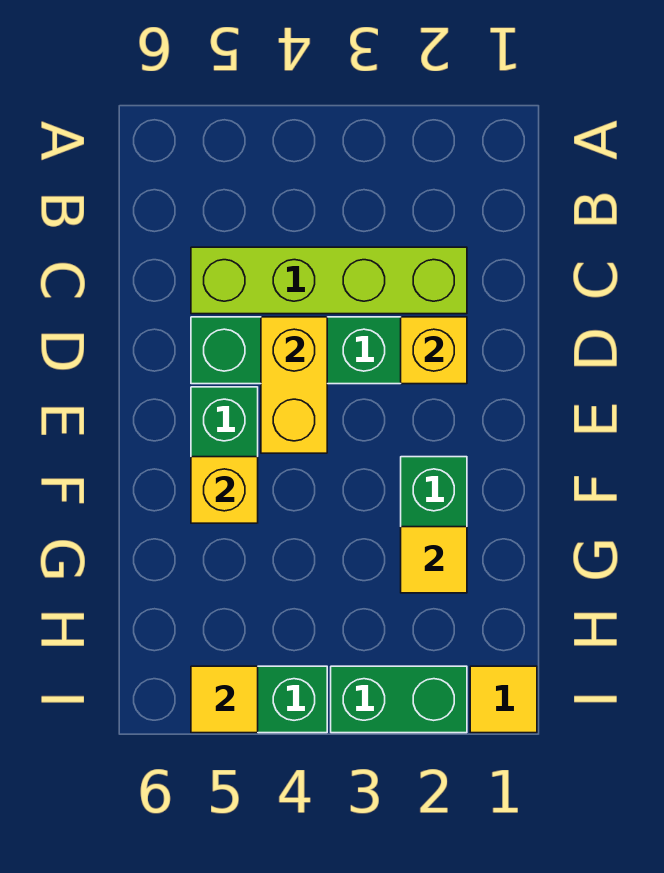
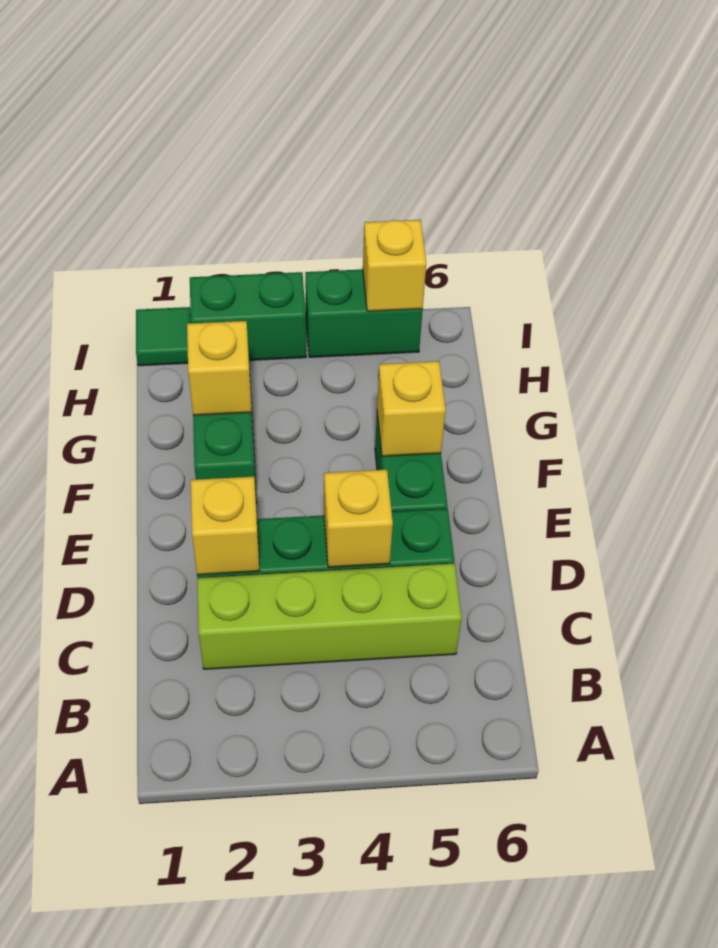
yellow 1x2 brick [261,317,327,453] -> yellow 1x1 brick [324,470,393,567]
yellow 1x1 tile [401,527,467,593] -> yellow 1x1 brick [187,321,252,415]
yellow 1x1 tile [470,666,537,733] -> green 1x1 tile [136,307,191,366]
yellow 1x1 tile [191,666,258,733] -> yellow 1x1 brick [363,220,426,311]

